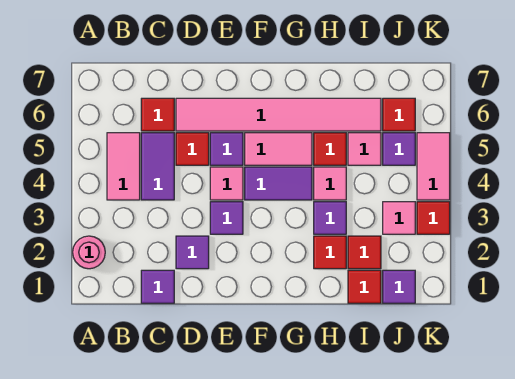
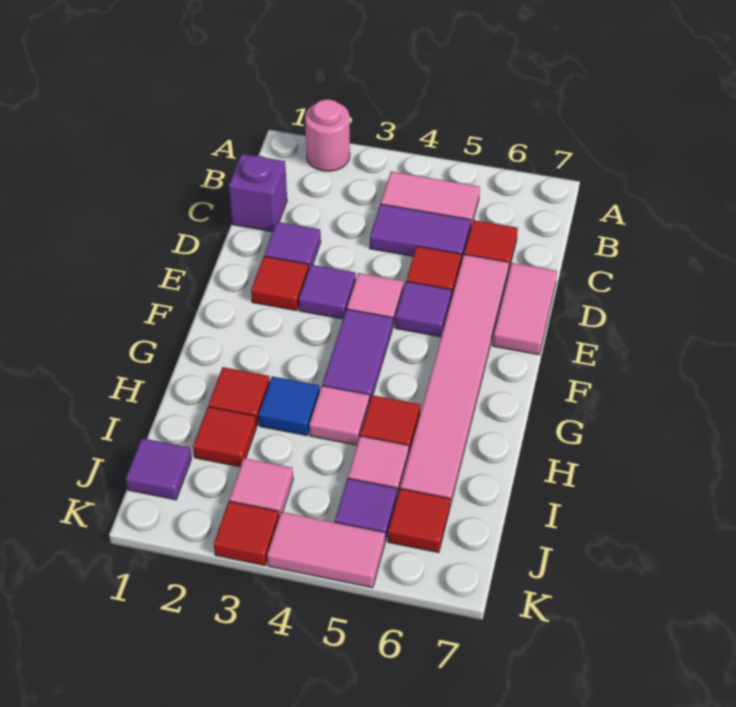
purple 1x1 tile [141,270,174,303] -> purple 1x1 brick [229,154,287,232]
pink 1x2 tile [245,133,312,165] -> pink 1x2 tile moved to [493,263,557,355]
purple 1x1 tile [314,202,346,234] -> blue 1x1 tile [259,376,319,436]
red 1x1 tile [348,270,381,303] -> red 1x1 tile moved to [251,256,309,311]

